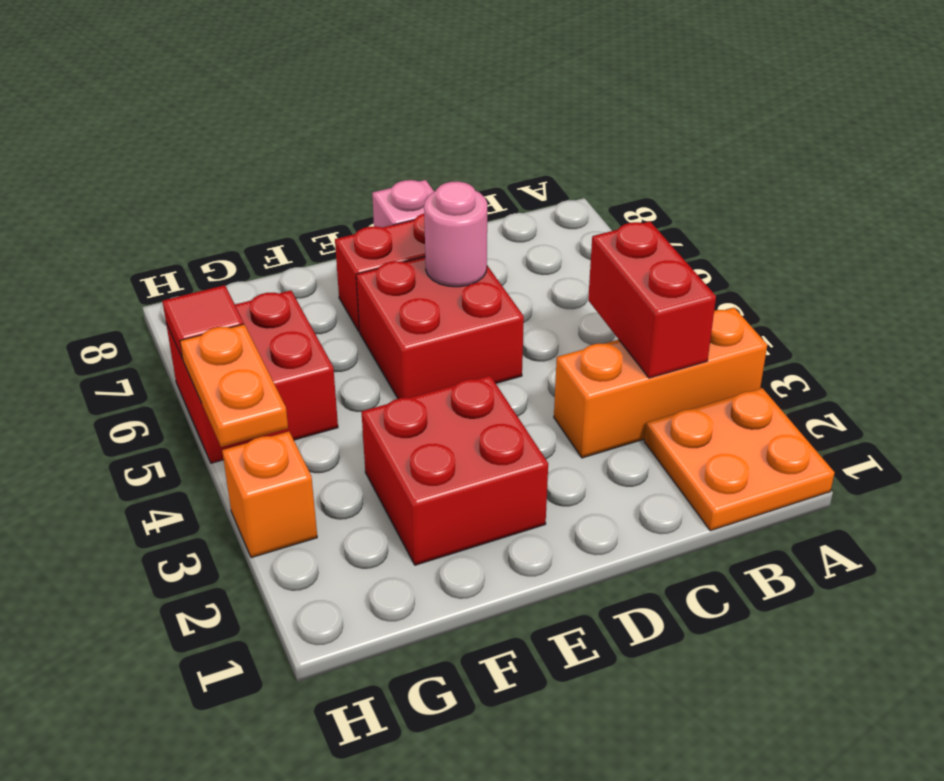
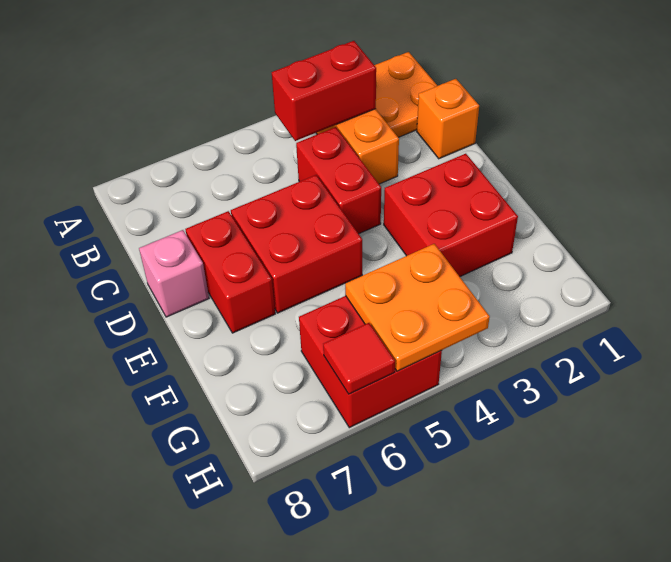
none -> red 1x2 brick [296,127,381,234]
pink 1x1 round brick [424,182,487,287] -> none
orange 1x1 brick [222,432,317,558] -> orange 1x1 brick moved to [417,79,479,159]
orange 1x2 plate [180,324,288,447] -> orange 2x2 plate [345,244,490,371]

